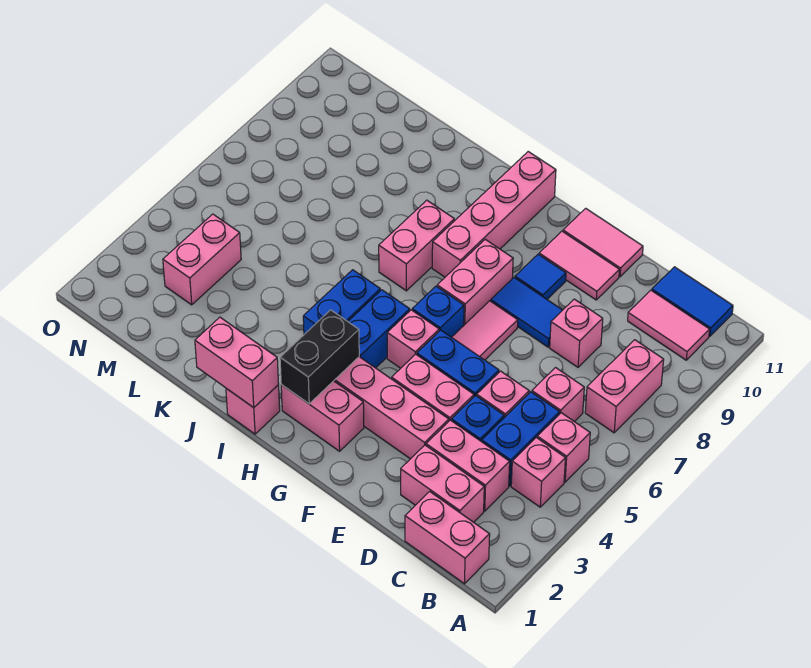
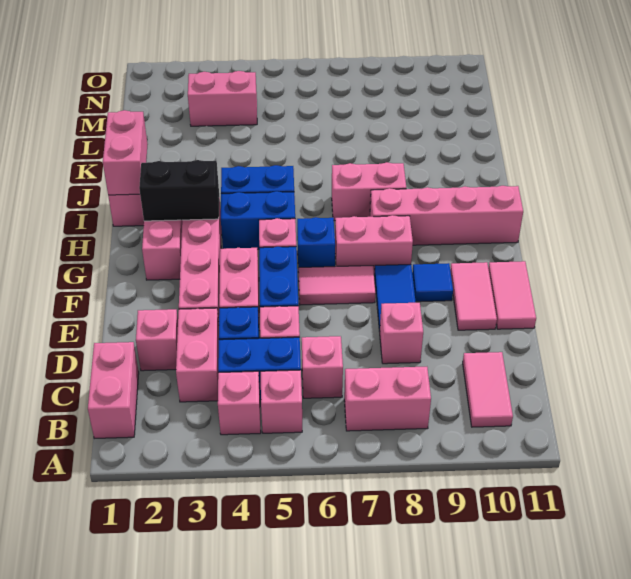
blue 1x2 tile [652,267,733,336] -> none
pink 1x2 brick [401,445,484,522] -> pink 1x1 brick [136,309,178,371]

